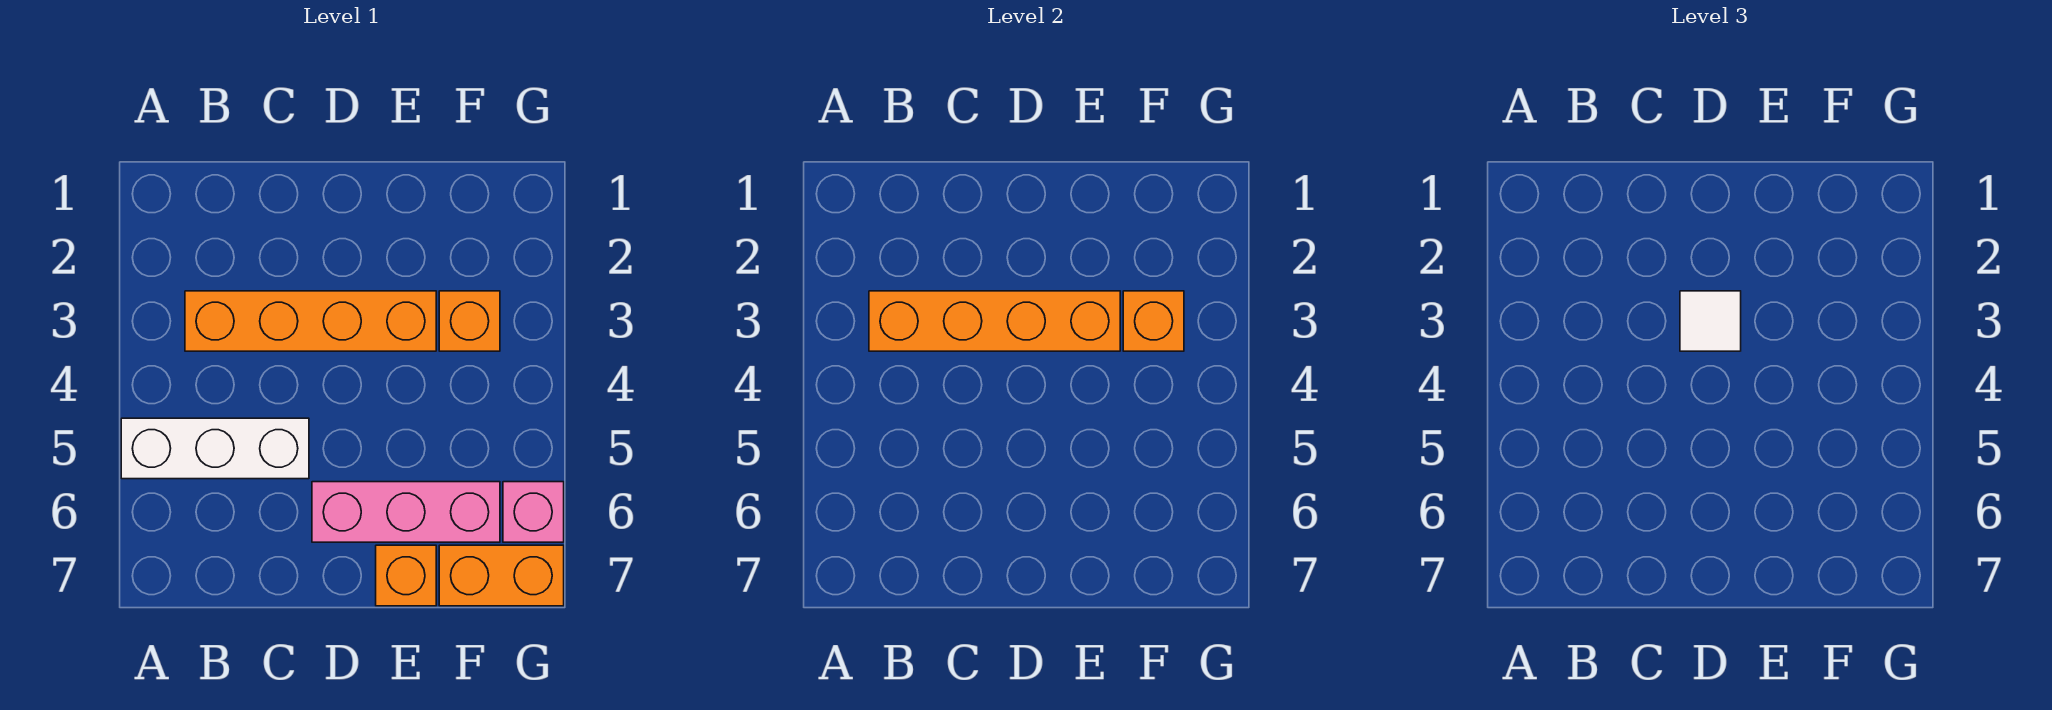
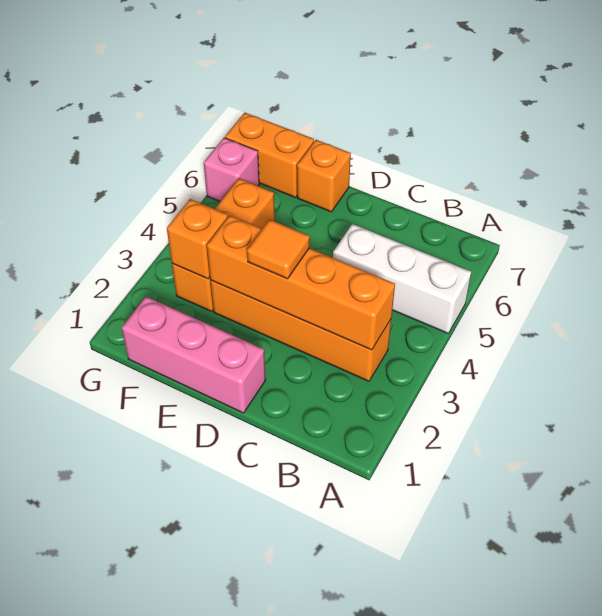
white 1x1 tile [1680,291,1741,351] -> orange 1x1 tile [247,220,310,279]
pink 1x3 brick [312,482,500,542] -> pink 1x3 brick moved to [122,297,266,413]
orange 1x1 brick [439,291,500,351] -> orange 1x3 brick [172,178,275,312]

